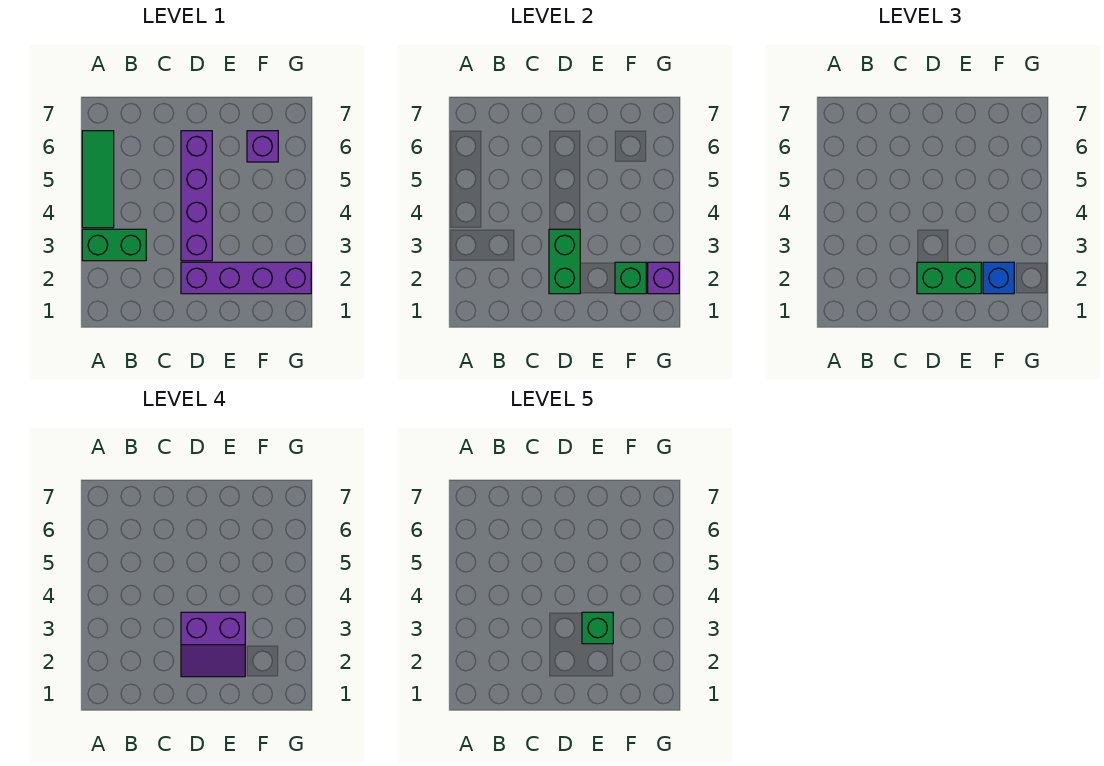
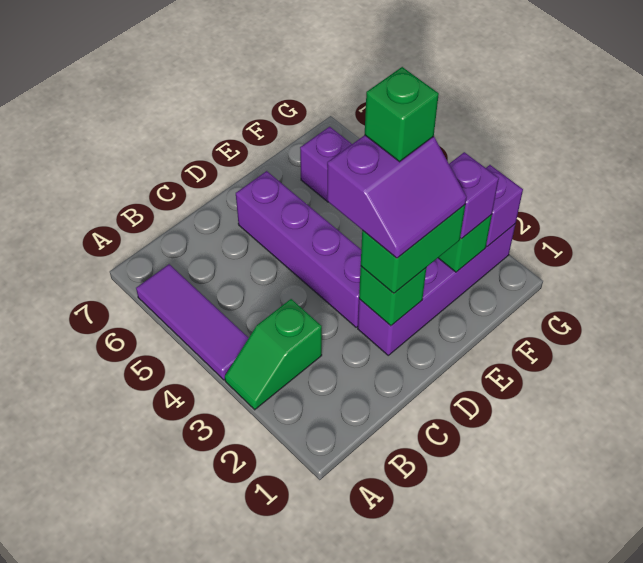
green 1x2 brick [82,229,146,261] -> green 1x2 slope [225,299,322,410]
green 1x3 tile [82,131,114,228] -> purple 1x3 tile [136,264,248,380]
green 1x2 brick [549,229,580,294] -> green 1x1 brick [359,266,426,326]
blue 1x1 brick [983,262,1014,294] -> purple 1x1 brick [449,152,499,239]

